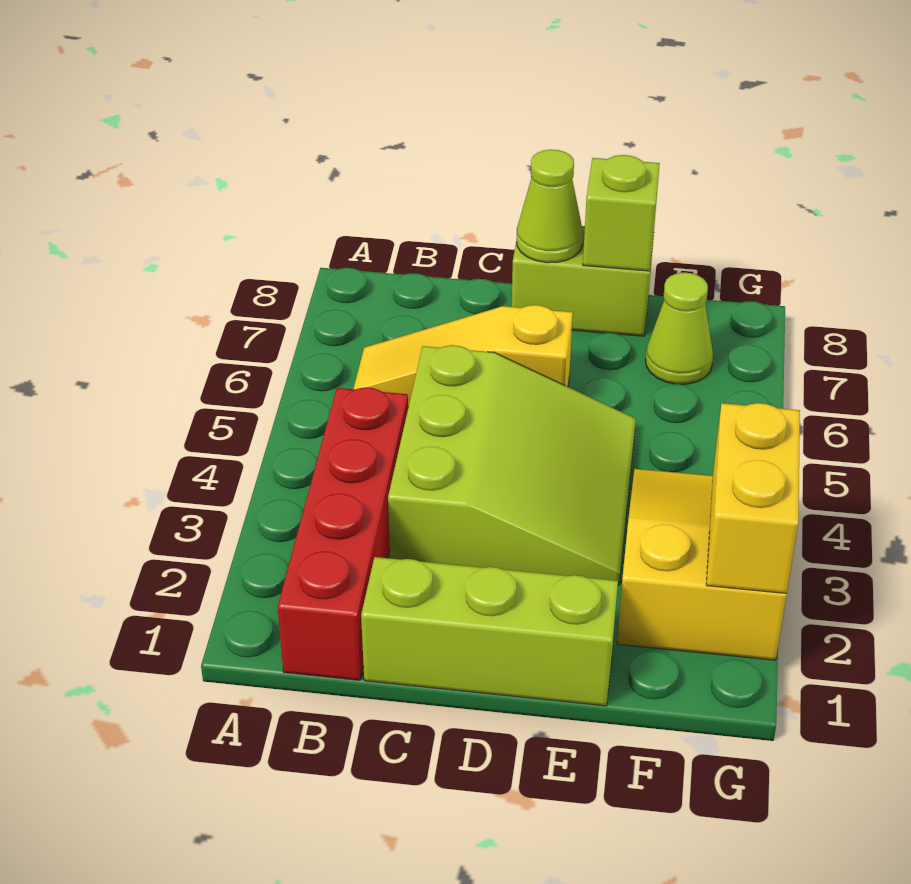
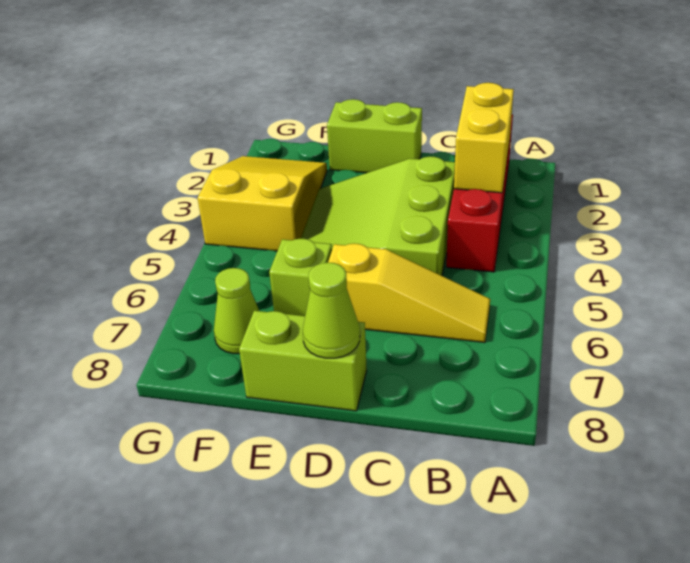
lime 1x3 brick [361,557,618,706] -> lime 1x2 brick [327,99,422,173]
lime 1x1 brick [583,155,660,271] -> lime 1x1 brick moved to [269,239,332,316]
yellow 2x3 slope [617,469,787,660] -> yellow 2x3 slope turned to [198,156,327,251]
yellow 1x2 brick [706,403,800,593] -> yellow 1x2 brick moved to [454,83,514,193]

